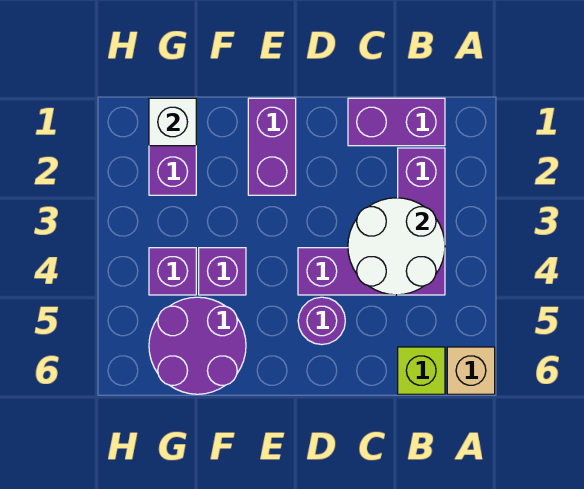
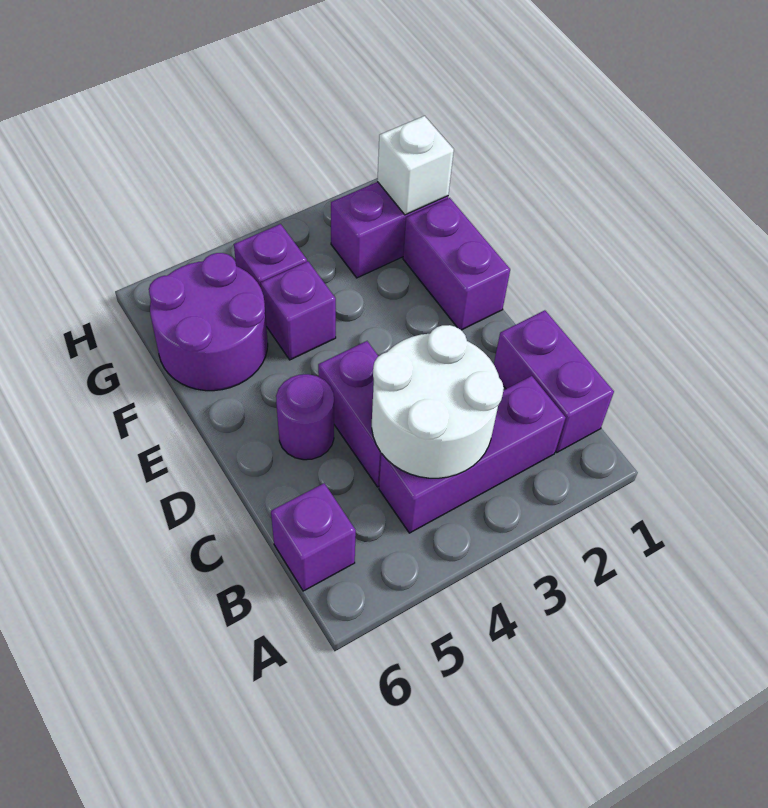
tan 1x1 brick [447,347,495,394] -> none
lime 1x1 brick [398,347,445,394] -> purple 1x1 brick [271,483,356,591]
purple 1x2 brick [248,98,296,195] -> purple 1x2 brick turned to [403,198,510,330]

